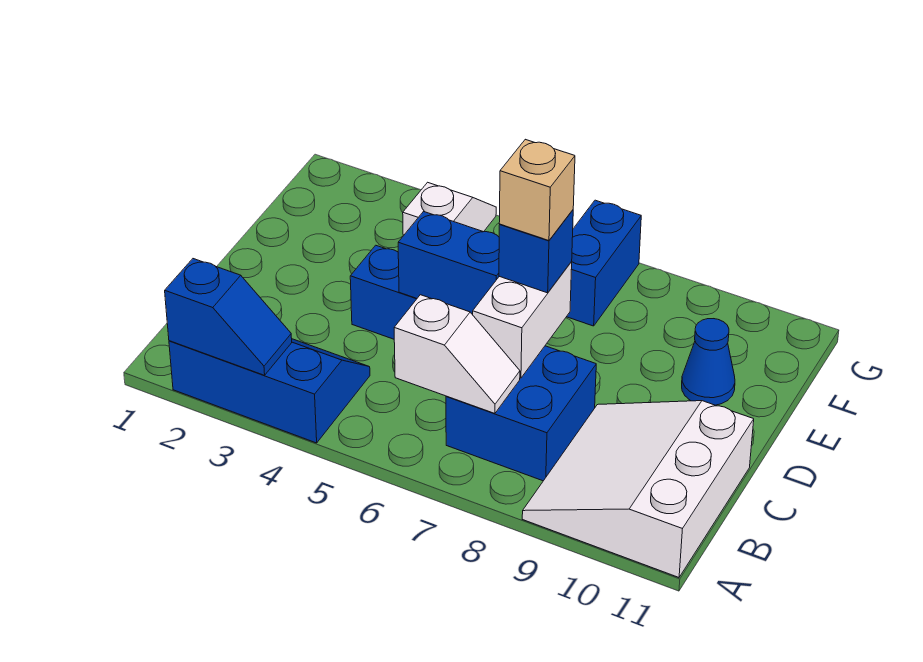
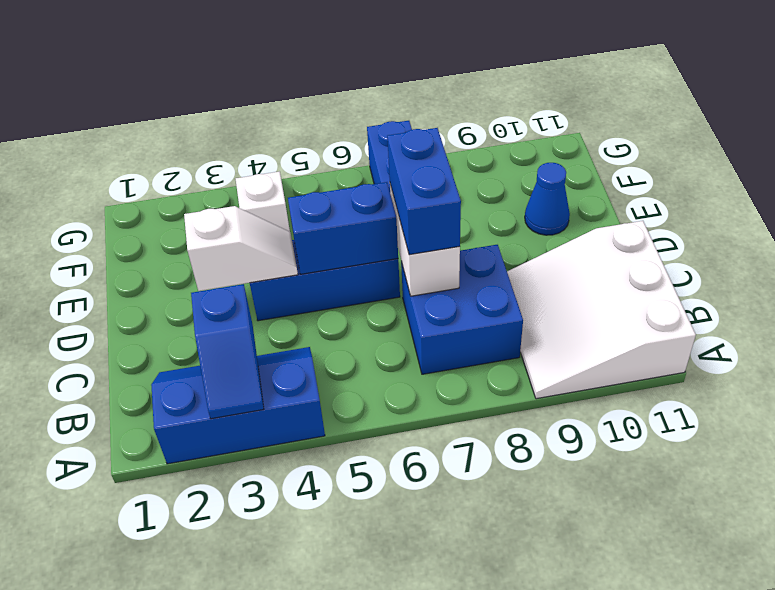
blue 1x2 slope [165,259,292,375] -> blue 1x2 slope turned to [191,284,264,419]
white 1x2 slope [394,295,520,413] -> white 1x2 slope moved to [184,206,298,291]
blue 1x1 brick [499,210,573,293] -> blue 1x2 brick [387,128,461,255]
tan 1x1 brick [499,139,575,241] -> none

